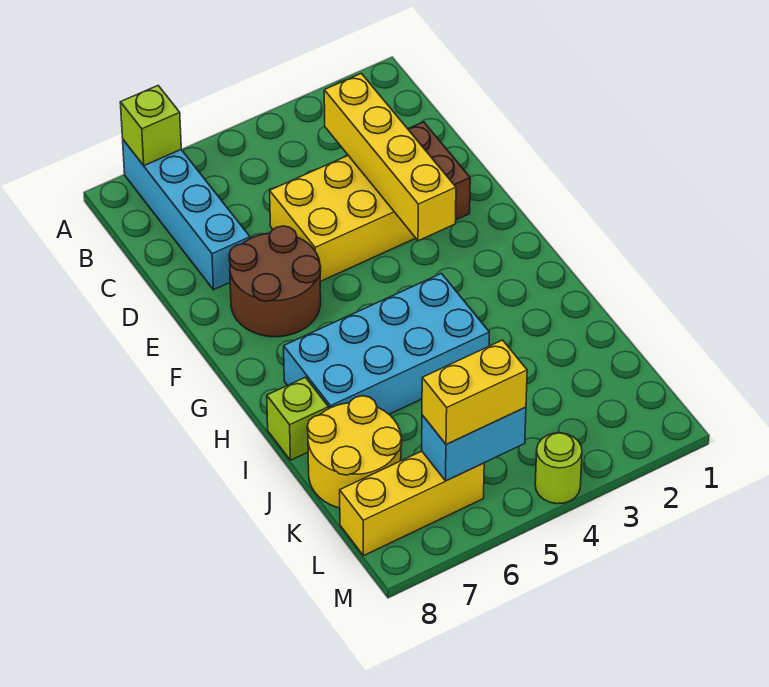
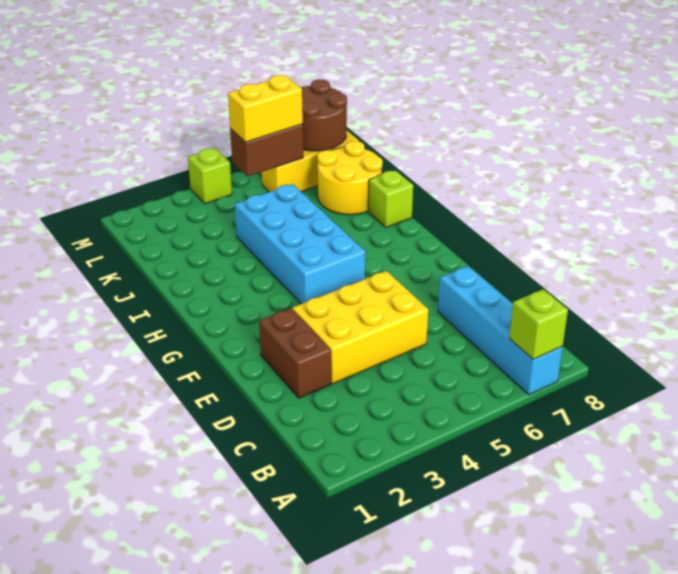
yellow 1x4 brick [324,73,456,241] -> none
brown 2x2 round brick [229,226,321,337] -> brown 2x2 round brick moved to [301,79,347,151]
cyan 2x4 brick [284,273,489,414] -> cyan 2x4 brick turned to [235,184,365,304]
cyan 1x2 brick [422,407,526,481] -> brown 1x2 brick [230,124,303,176]
lime 1x1 round brick [535,433,582,504] -> lime 1x1 brick [188,148,232,204]

